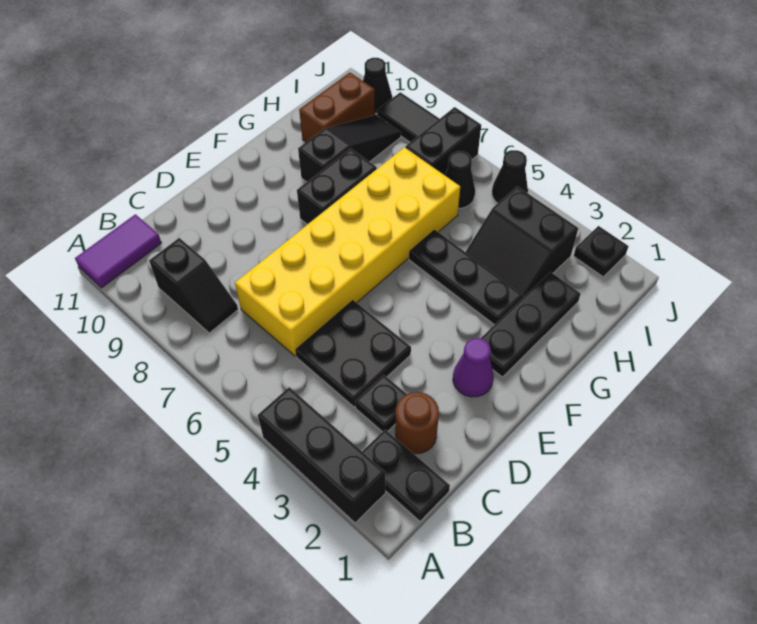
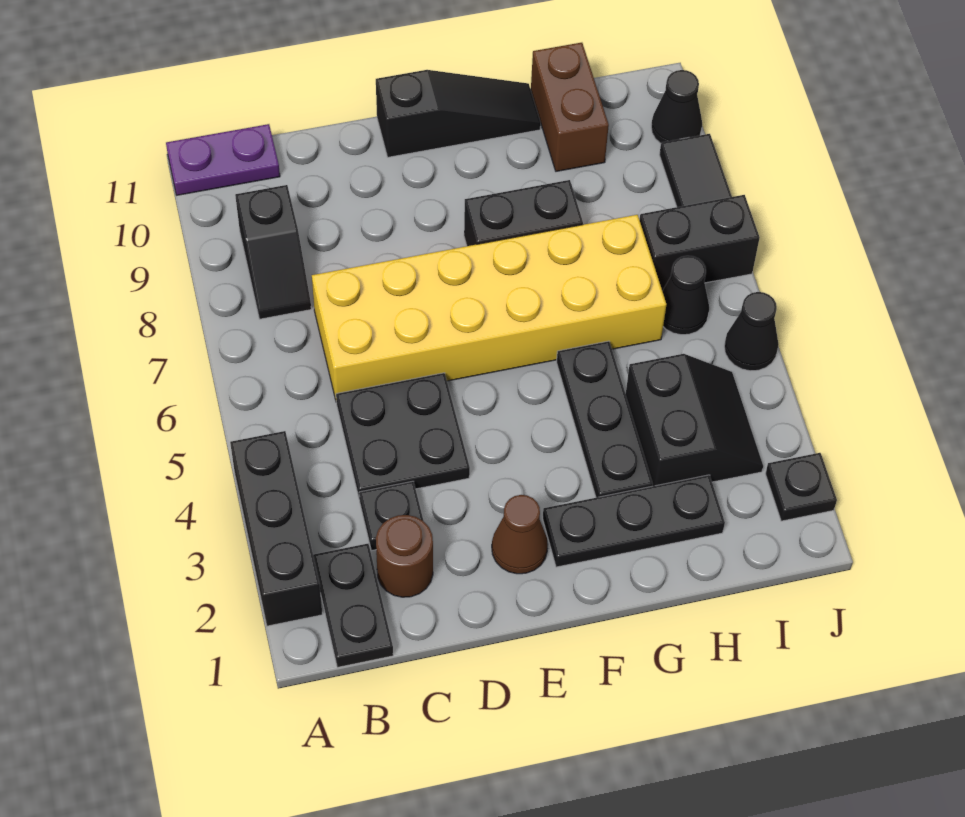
purple 1x2 tile [75,214,161,288] -> purple 1x2 plate [166,124,280,195]
purple 1x1 cone [453,338,494,397] -> brown 1x1 cone [492,495,548,574]
black 1x3 slope [298,115,401,182] -> black 1x3 slope moved to [376,70,541,157]
black 2x2 slope [466,186,578,297] -> black 2x2 slope turned to [626,354,763,486]
brown 1x2 brick [299,72,375,142] -> brown 1x2 brick turned to [531,43,609,171]

